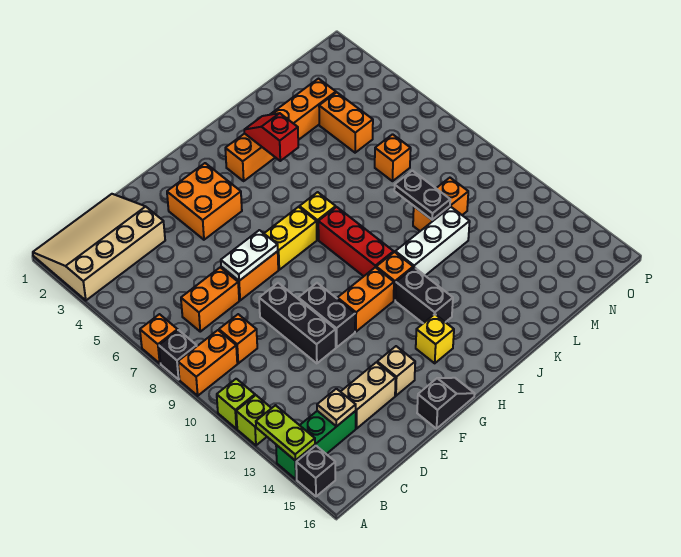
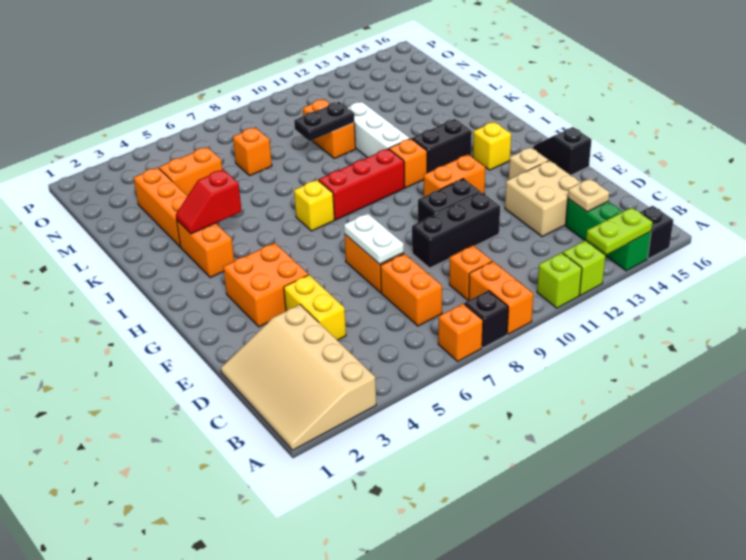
tan 1x2 brick [341,362,396,429] -> tan 2x2 brick [505,161,581,237]
yellow 1x2 brick [264,207,317,270] -> yellow 1x2 brick moved to [284,275,346,340]
orange 1x2 brick [337,267,394,332] -> orange 1x2 brick turned to [424,155,485,197]

